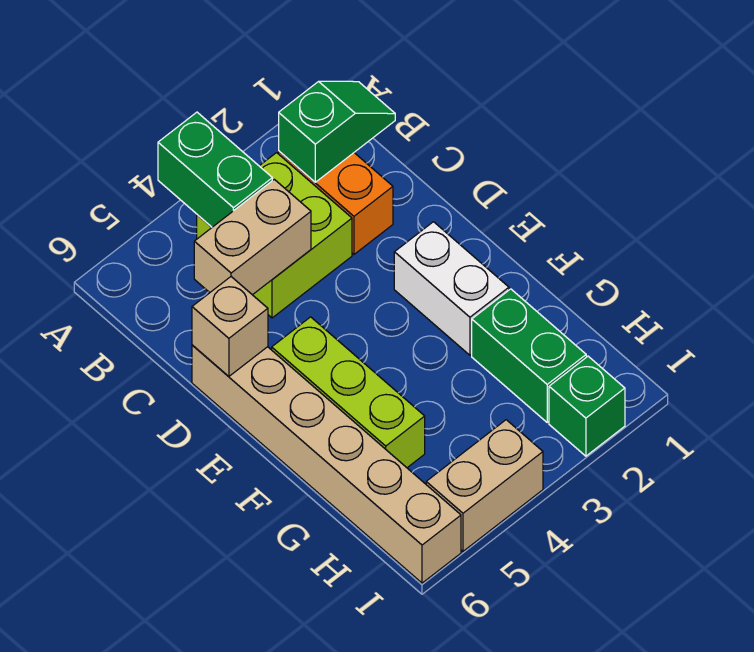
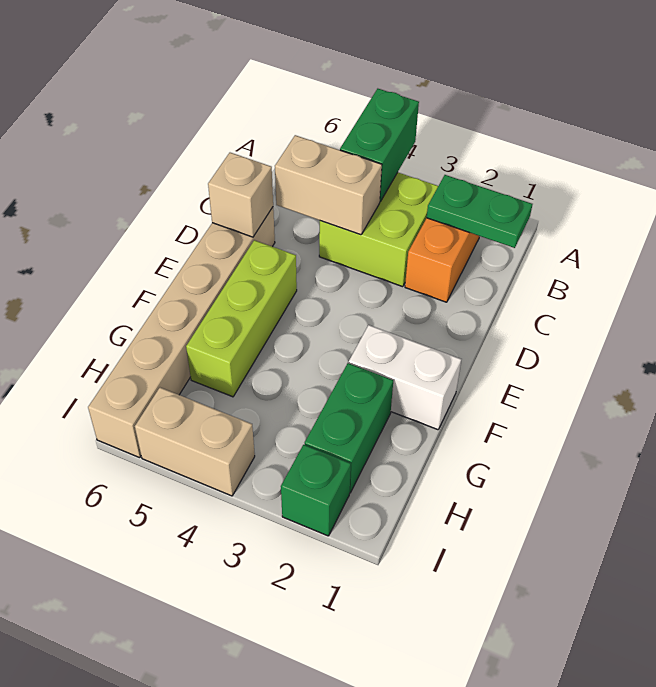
green 1x2 slope [279,81,395,182] -> green 1x2 plate [427,175,532,248]
white 1x2 brick [394,222,509,355] -> white 1x2 brick turned to [349,325,461,430]

